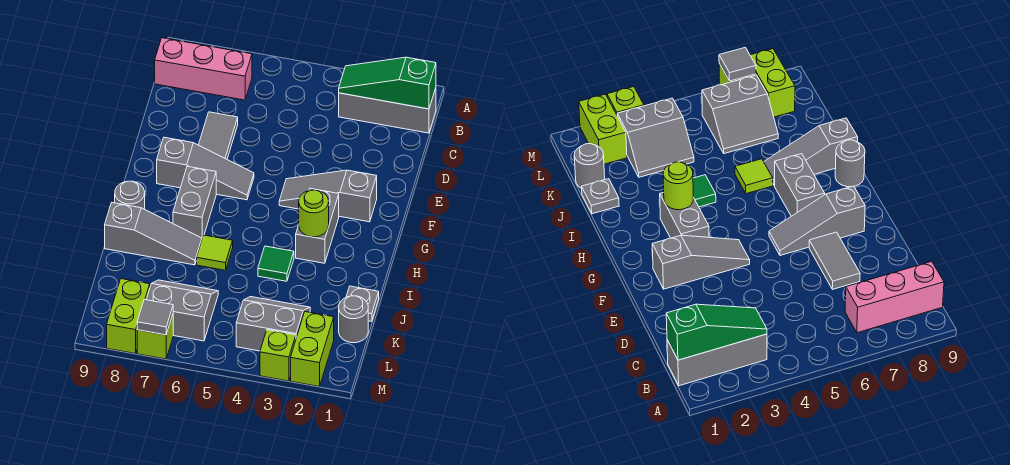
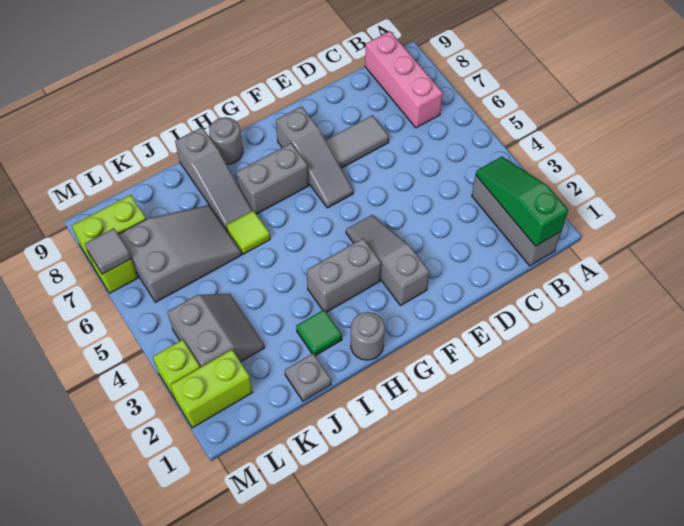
lime 1x1 round brick [299,190,329,237] -> none
green 1x1 tile [258,246,294,281] -> green 1x1 tile moved to [296,310,342,356]
grey 1x1 round brick [339,296,368,343] -> grey 1x1 round brick moved to [351,312,385,360]
grey 2x2 slope [146,280,218,341] -> grey 2x3 slope [118,205,242,302]

